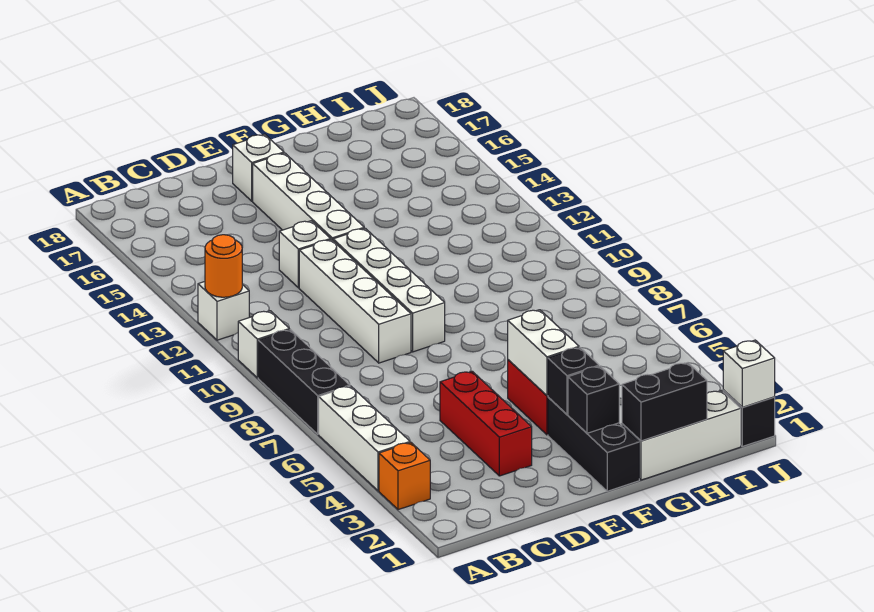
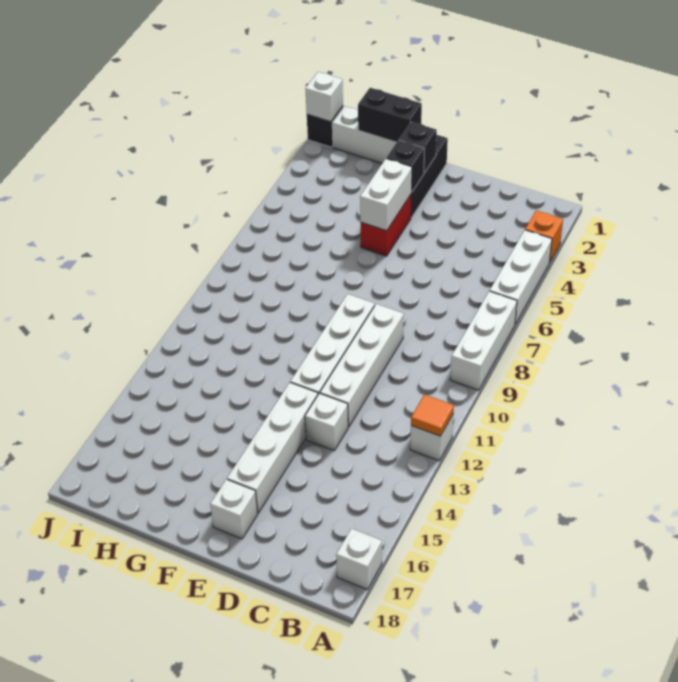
black 1x3 brick [258,330,350,434] -> white 1x3 brick [450,291,517,390]
white 1x1 brick [238,311,290,378] -> white 1x1 brick moved to [336,528,382,590]
orange 1x1 round brick [205,235,242,297] -> orange 1x1 tile [411,394,454,436]
red 1x3 brick [440,371,532,476] -> none

